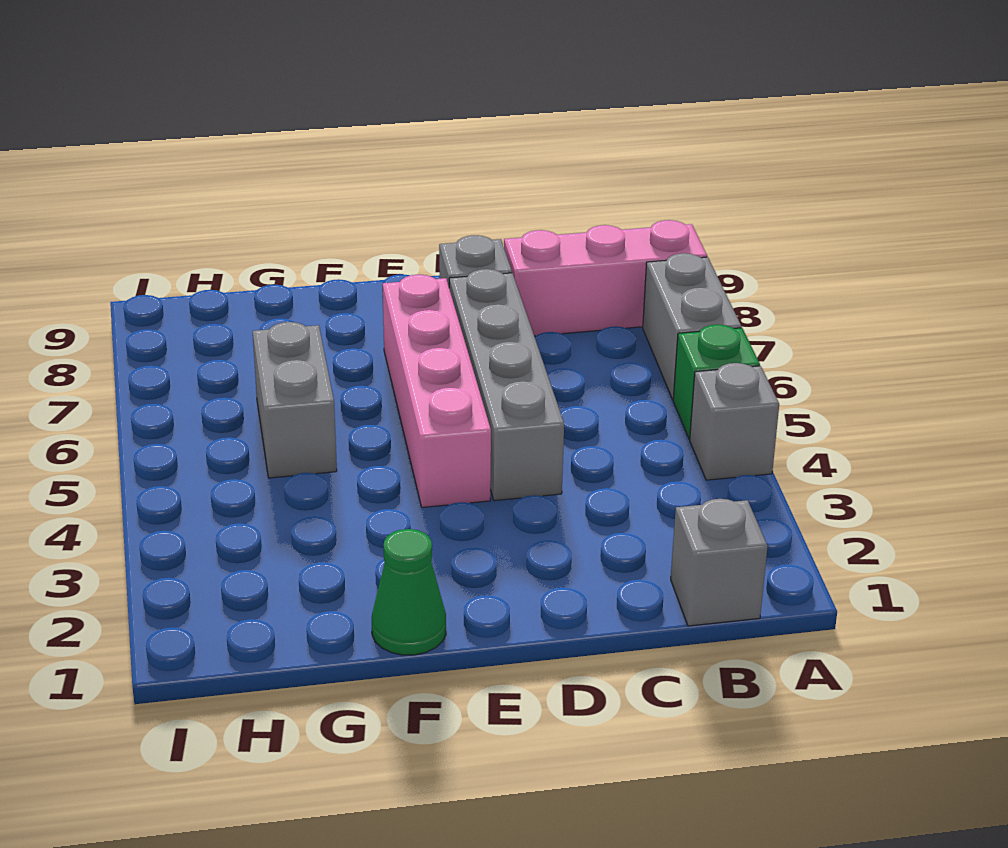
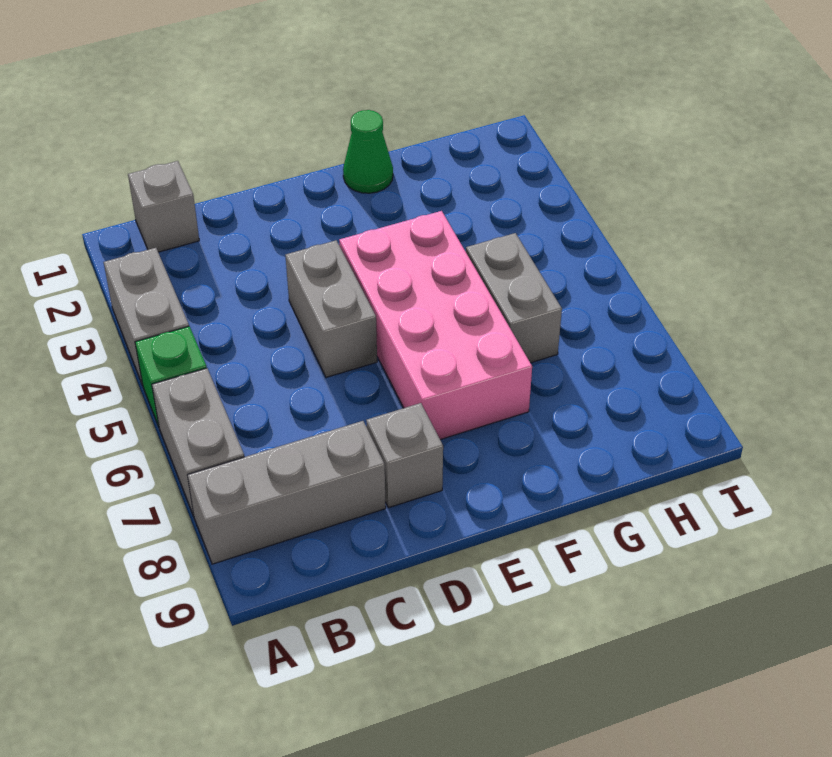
grey 1x1 brick [690,363,779,480] -> grey 1x2 brick [104,248,189,385]
pink 1x3 brick [504,220,707,336] -> grey 1x3 brick [188,421,386,564]
grey 1x4 brick [449,269,564,501] -> grey 1x2 brick [285,240,377,377]
pink 1x4 brick [383,274,491,507] -> pink 2x4 brick [339,211,532,440]

